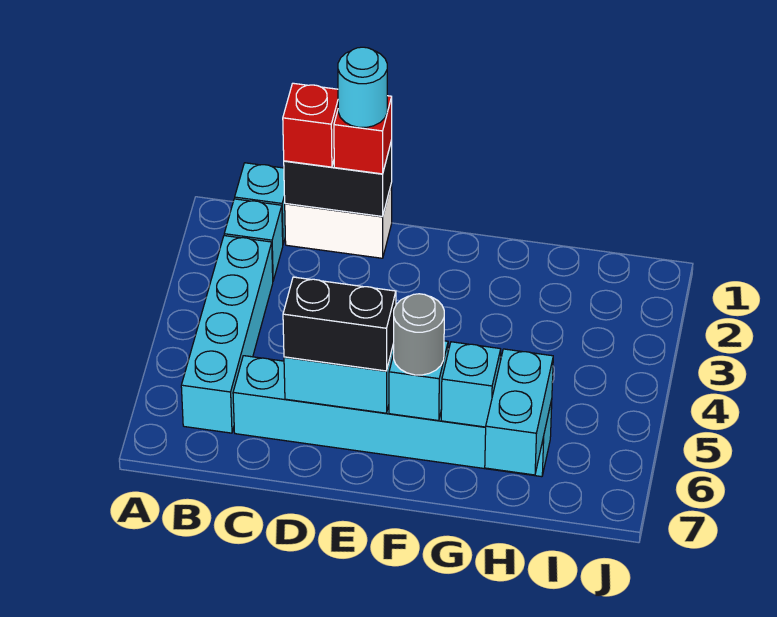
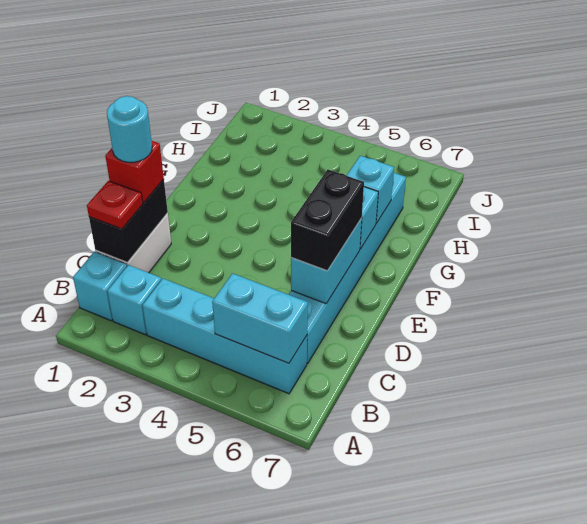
red 1x1 brick [283,83,338,167] -> red 1x1 plate [87,181,143,229]
grey 1x1 round brick [393,294,444,375] -> none
cyan 1x2 brick [485,349,553,475] -> cyan 1x2 brick moved to [212,273,308,363]

